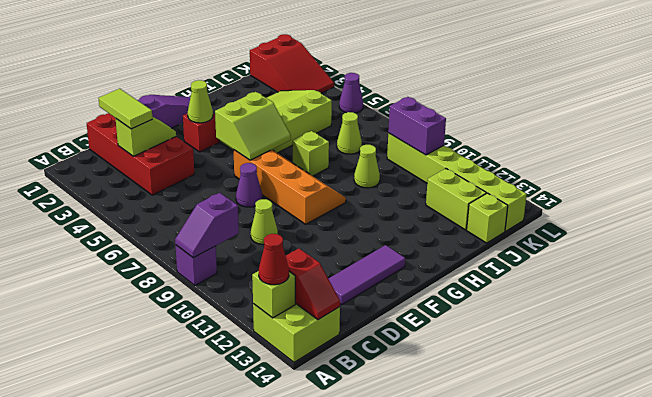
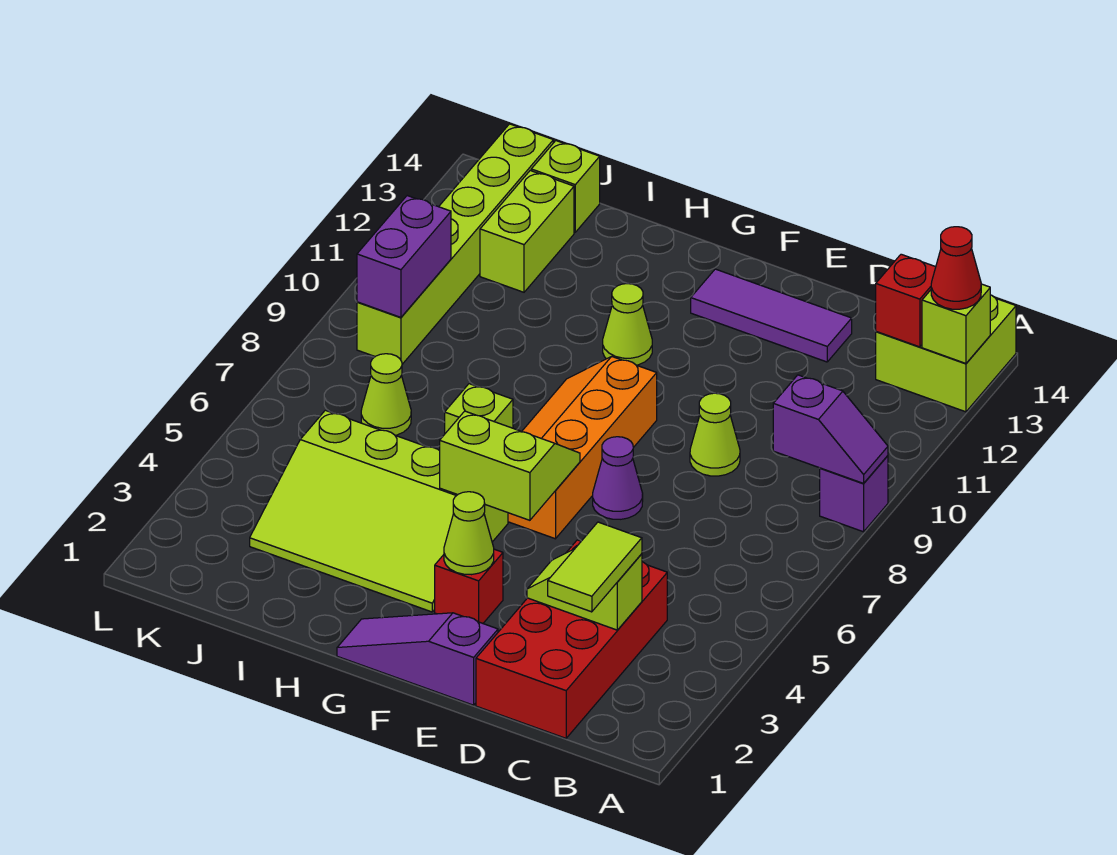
lime 1x1 cone [354,145,380,188] -> lime 1x1 cone moved to [603,284,652,365]
red 2x3 slope [250,34,334,93] -> none
purple 1x1 cone [339,73,363,113] -> none

